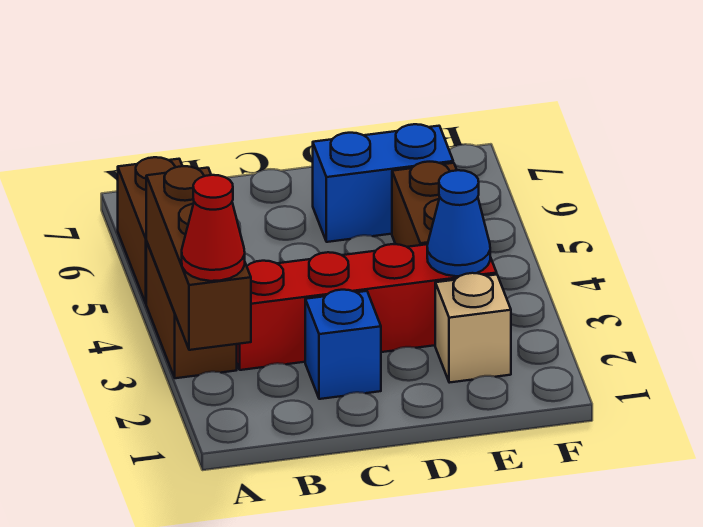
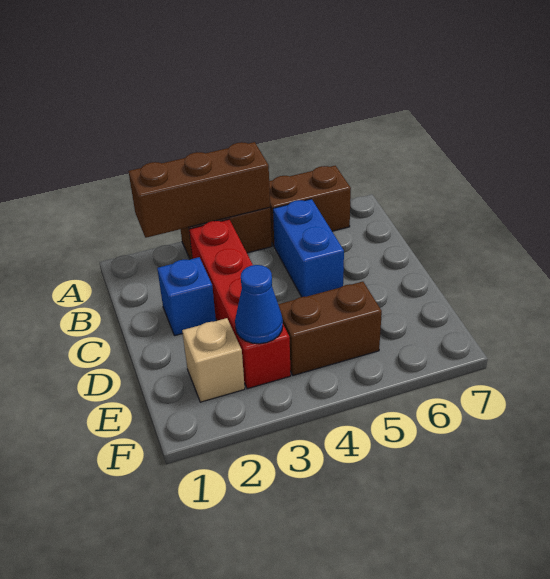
red 1x1 cone [182,175,245,281] -> none
blue 1x2 brick [313,124,453,242] -> blue 1x2 brick moved to [273,199,344,297]

